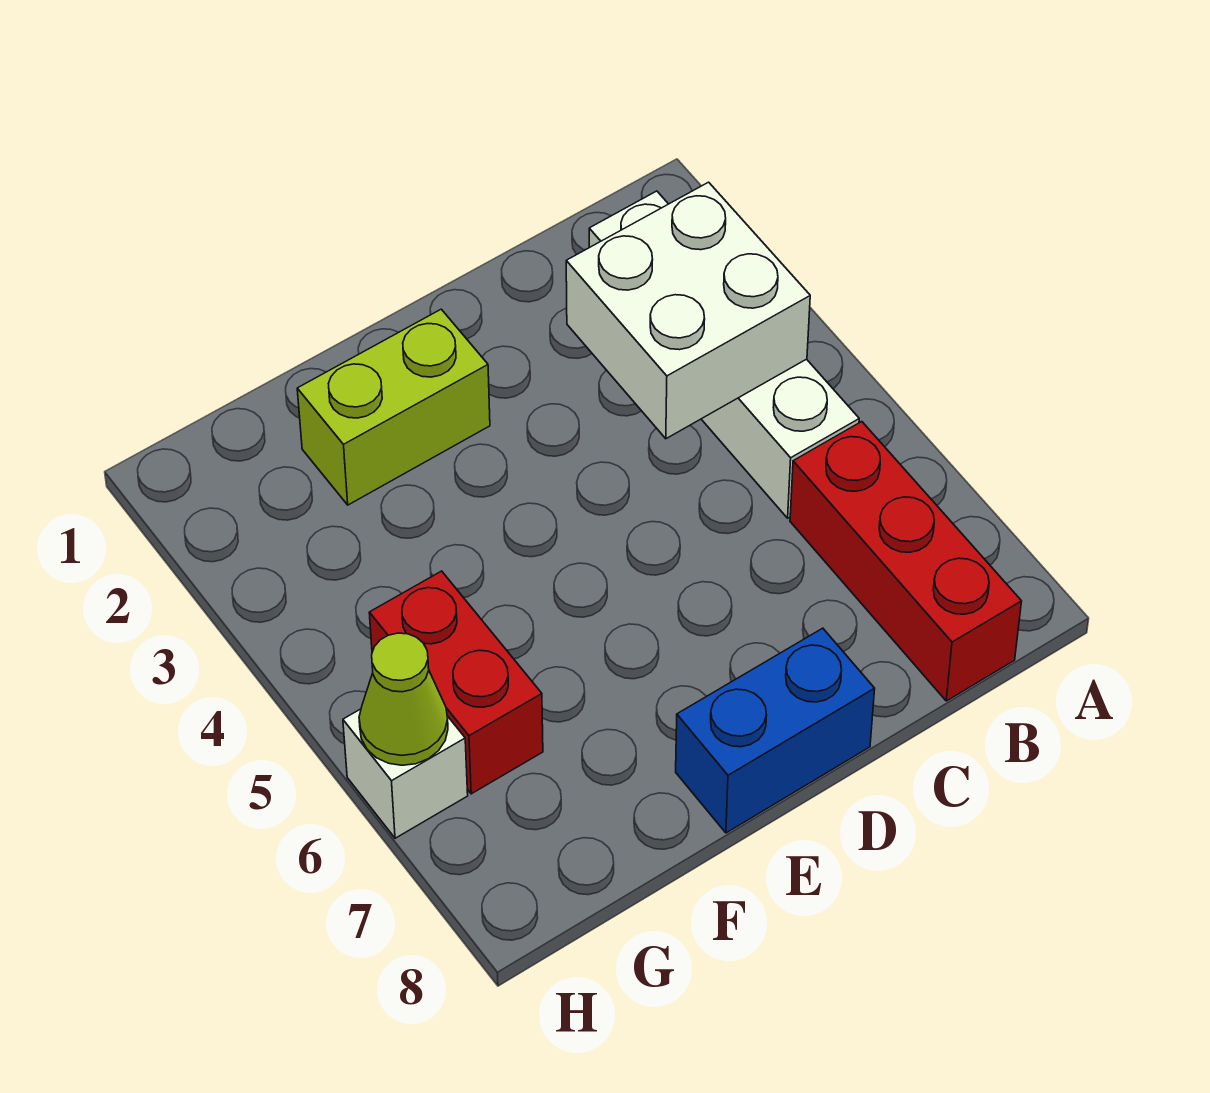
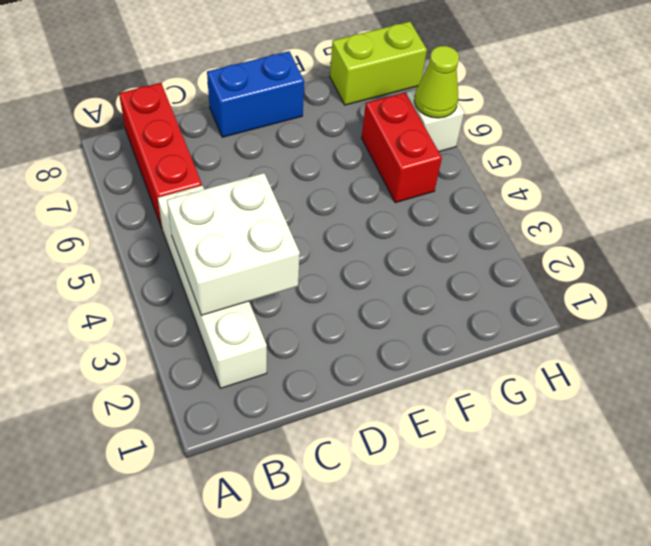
lime 1x2 brick [297,309,490,505] -> lime 1x2 brick moved to [330,22,427,105]

